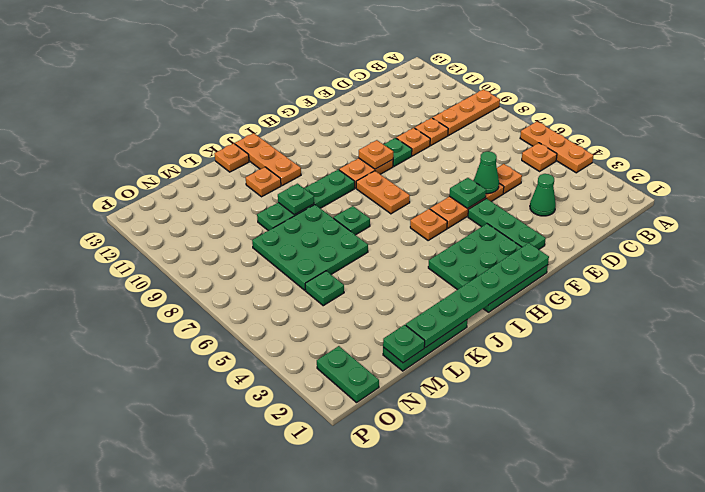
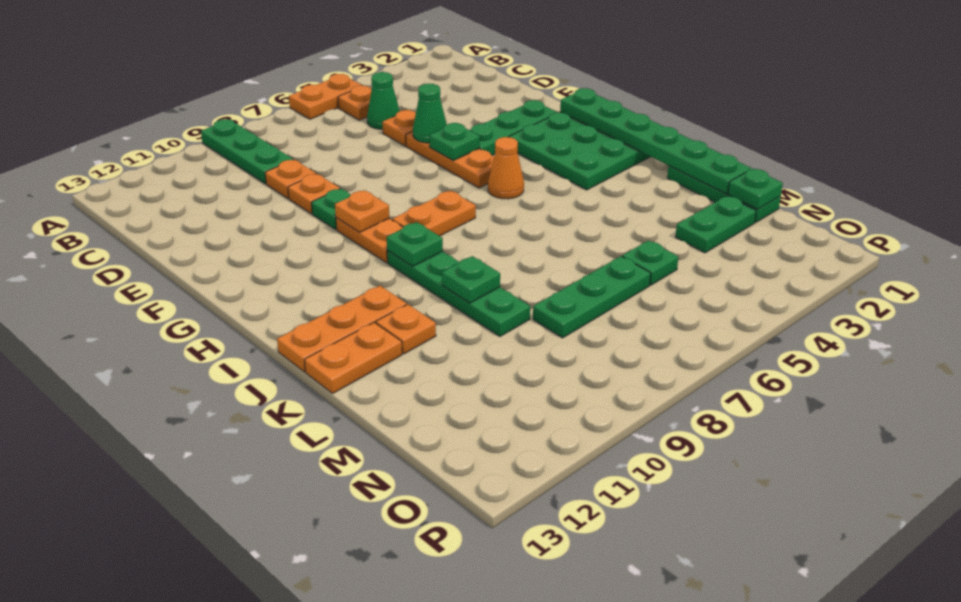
orange 1x3 plate [520,121,594,173] -> orange 1x2 plate [289,74,362,119]
orange 1x3 plate [433,89,500,135] -> green 1x3 plate [201,119,293,184]
green 1x1 cone [530,174,556,216] -> green 1x1 cone moved to [367,72,400,129]
orange 1x1 plate [410,209,447,240] -> orange 1x1 cone [488,137,524,199]
green 1x1 plate [333,206,370,235] -> green 1x1 plate moved to [386,222,443,266]
green 3x3 plate [252,205,368,290] -> green 1x3 plate [533,256,651,338]
orange 1x1 plate [214,143,249,172] -> orange 1x2 plate [304,322,402,393]
green 1x2 plate [317,346,379,403] -> green 1x2 plate moved to [675,196,756,253]

